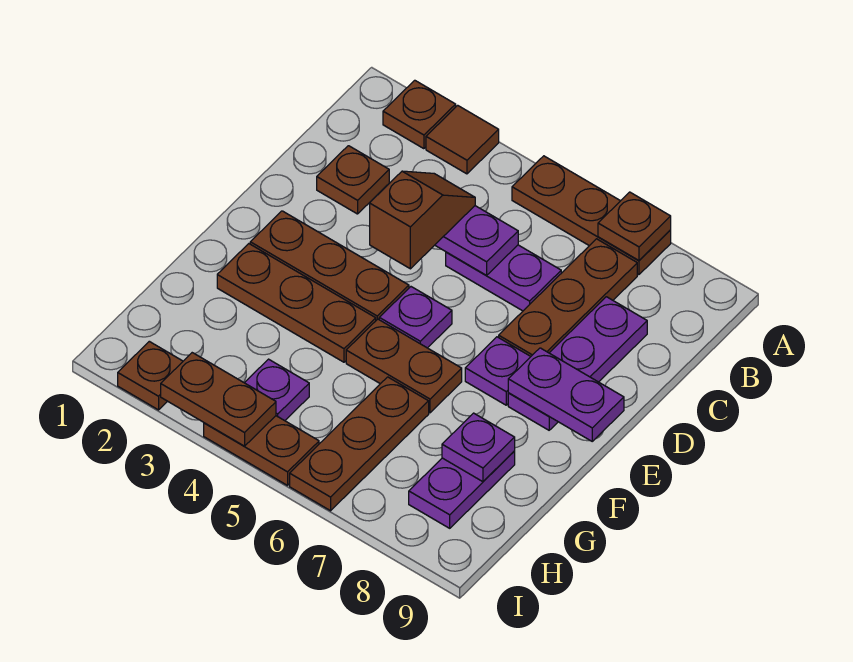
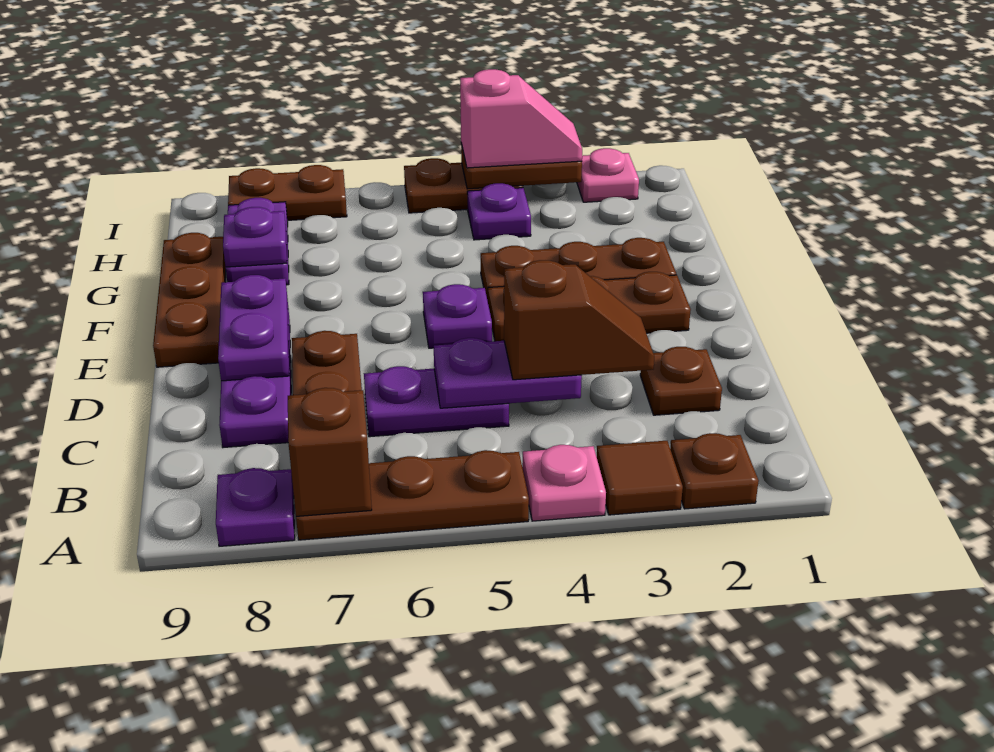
none -> pink 1x1 plate [522,445,606,521]
brown 1x1 plate [598,192,671,260] -> brown 1x1 brick [288,388,372,516]
brown 1x2 slope [370,171,475,269] -> brown 1x2 slope turned to [504,260,654,380]
purple 1x1 plate [465,337,531,405] -> purple 1x1 plate moved to [216,468,295,546]
purple 1x2 plate [508,348,624,441] -> purple 1x2 plate turned to [218,275,289,381]
brown 1x2 plate [346,319,462,413] -> brown 1x2 plate moved to [228,165,347,220]
brown 1x3 plate [290,377,429,511] -> brown 1x3 plate moved to [153,233,226,367]
brown 1x1 plate [118,341,183,410] -> pink 1x1 plate [577,148,639,202]
none -> pink 1x2 slope [460,69,582,168]

